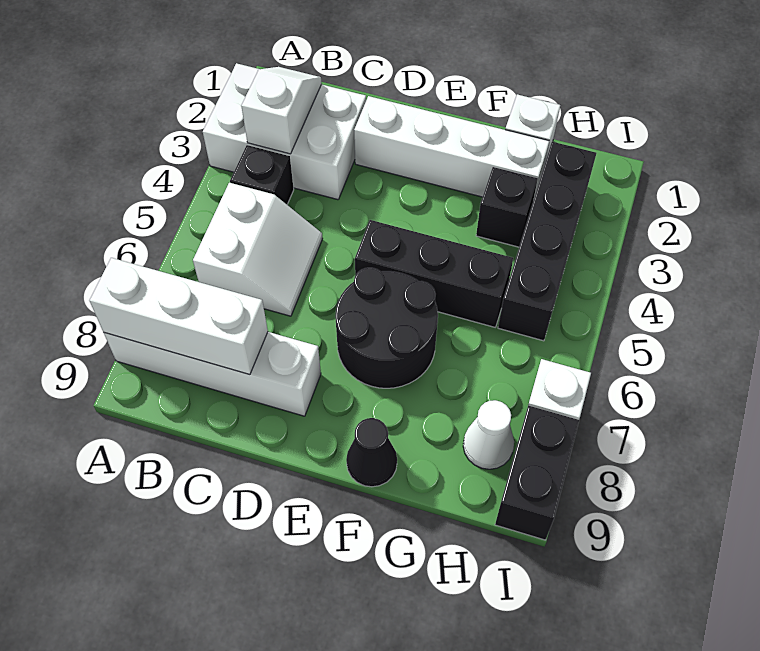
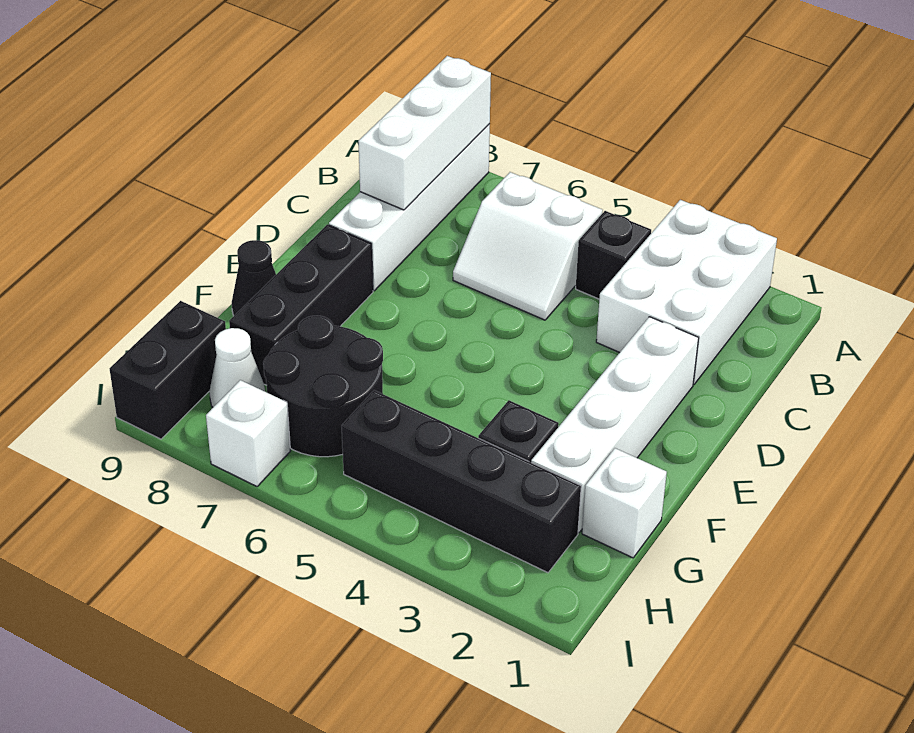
white 1x2 slope [241,67,322,154] -> none
black 1x3 brick [355,220,513,327] -> black 1x3 brick moved to [229,224,373,385]
black 2x2 round brick [335,268,438,388] -> black 2x2 round brick moved to [263,316,383,457]
black 1x2 brick [495,406,579,540] -> black 1x2 brick turned to [110,301,226,439]

